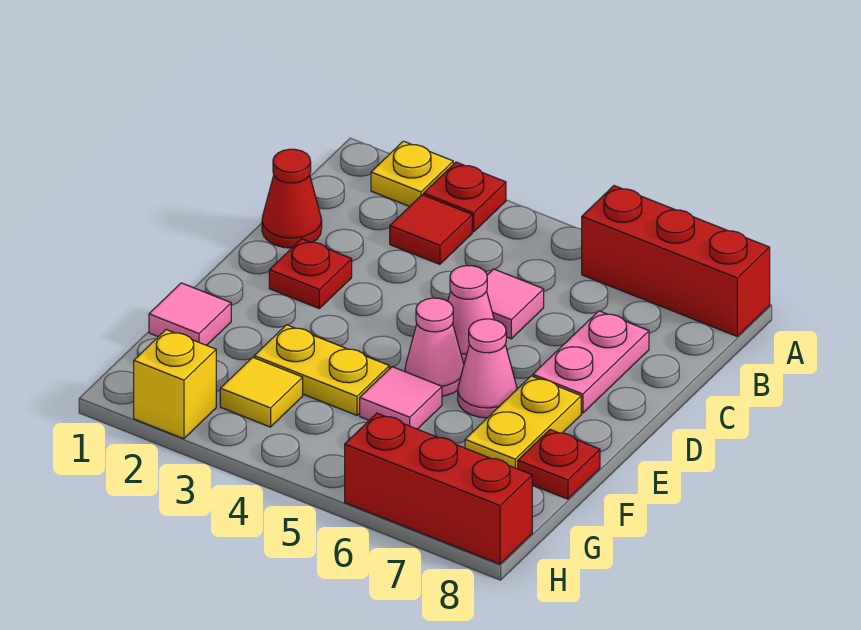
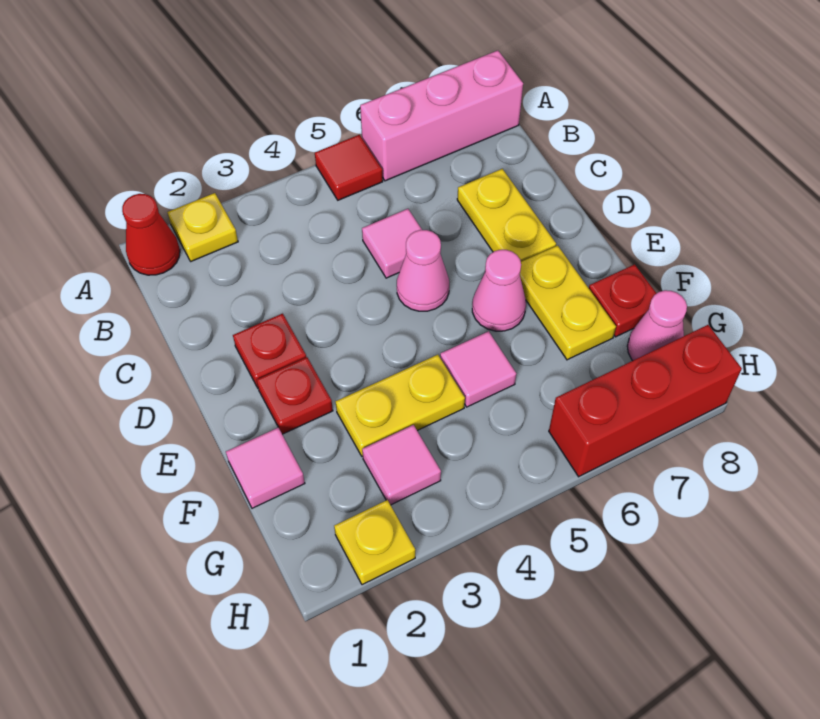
red 1x1 plate [424,162,506,232] -> red 1x1 plate moved to [257,357,333,434]
red 1x3 brick [582,186,770,336] -> pink 1x3 brick [360,50,523,181]
red 1x1 tile [390,195,472,264] -> red 1x1 tile moved to [315,135,383,200]
red 1x1 cone [262,149,322,248] -> red 1x1 cone moved to [122,194,180,275]
pink 1x2 plate [533,311,649,413] -> yellow 1x2 plate [457,169,556,262]
pink 1x1 cone [405,298,464,396] -> pink 1x1 cone moved to [627,290,687,361]
yellow 1x1 tile [220,357,303,427] -> pink 1x1 tile [362,425,441,505]
yellow 1x1 brick [134,330,216,439] -> yellow 1x1 plate [334,500,415,585]

